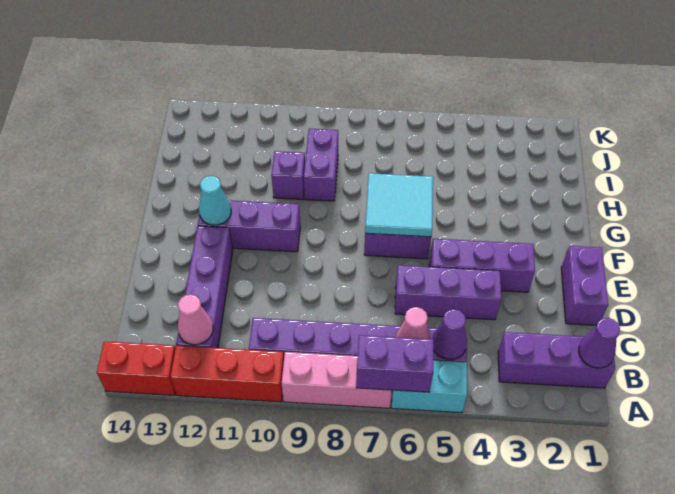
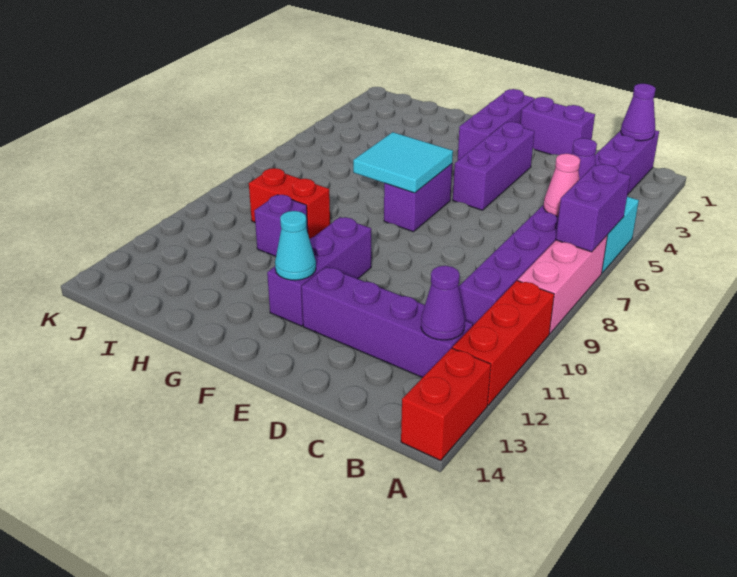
pink 1x1 cone [178,294,213,345] -> purple 1x1 cone [421,266,465,340]
purple 1x3 brick [395,265,501,320] -> purple 1x3 brick moved to [458,89,534,160]
purple 1x2 brick [304,129,338,201] -> red 1x2 brick [249,168,330,239]

